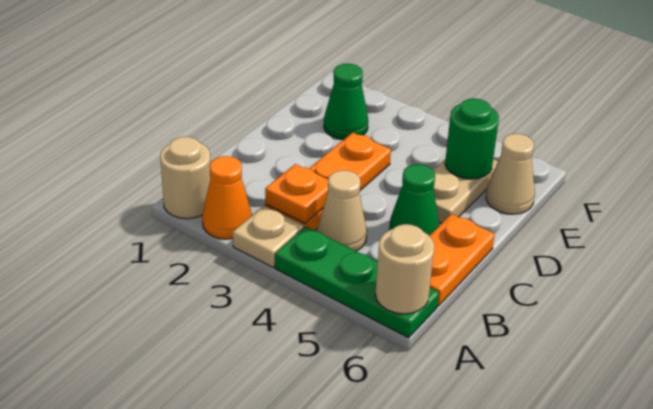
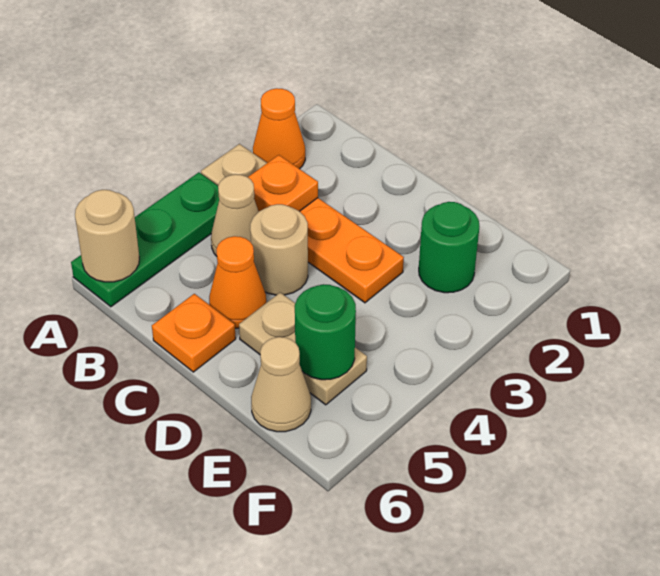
tan 1x1 round brick [160,137,211,219] -> tan 1x1 round brick moved to [250,204,308,295]
orange 1x2 plate [429,214,495,306] -> orange 1x1 plate [152,294,236,372]
green 1x1 cone [389,164,439,235] -> orange 1x1 cone [209,236,266,328]
green 1x1 cone [324,64,368,140] -> green 1x1 round brick [419,202,480,293]

